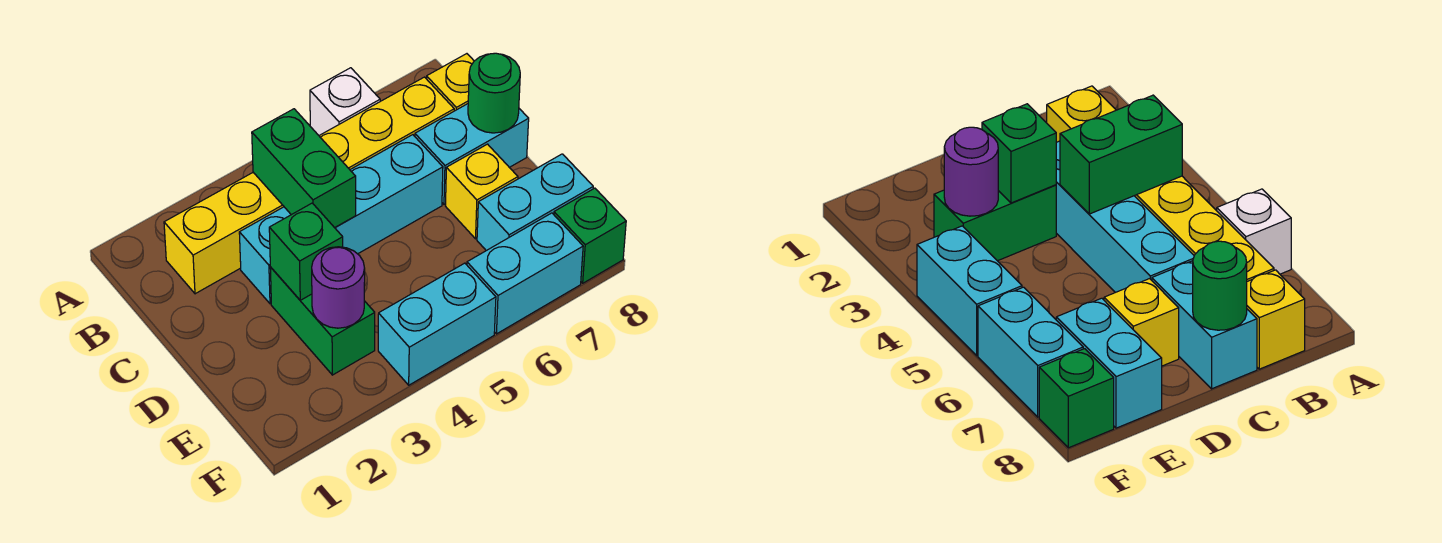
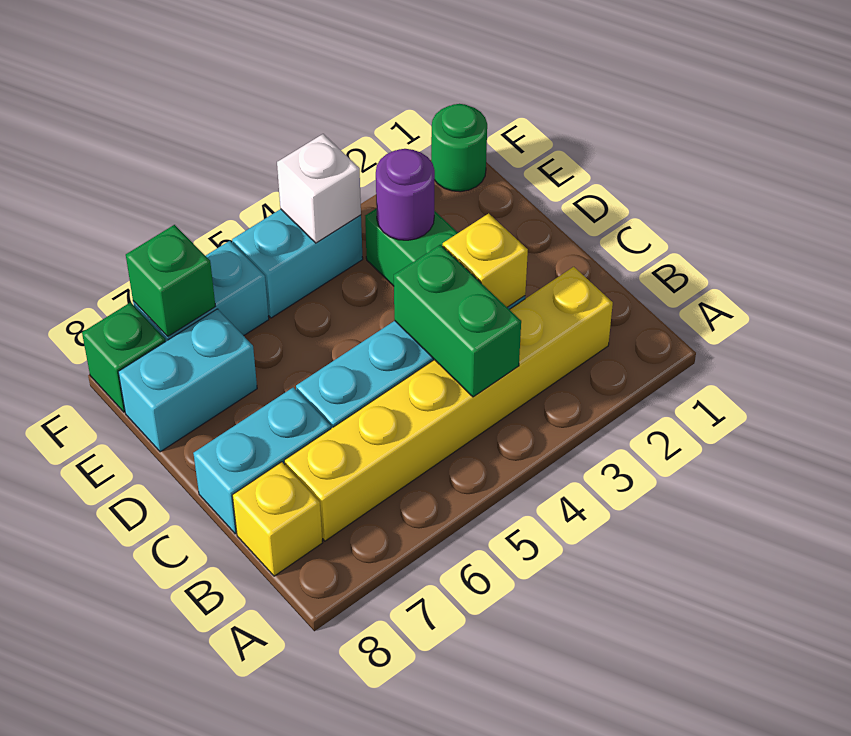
white 1x1 brick [310,68,380,135] -> white 1x1 brick moved to [277,134,361,243]
green 1x1 round brick [468,53,520,133] -> green 1x1 round brick moved to [431,104,487,192]
green 1x1 brick [269,203,343,300] -> green 1x1 brick moved to [126,225,215,337]
yellow 1x1 brick [446,144,518,239] -> yellow 1x1 brick moved to [443,213,528,307]

